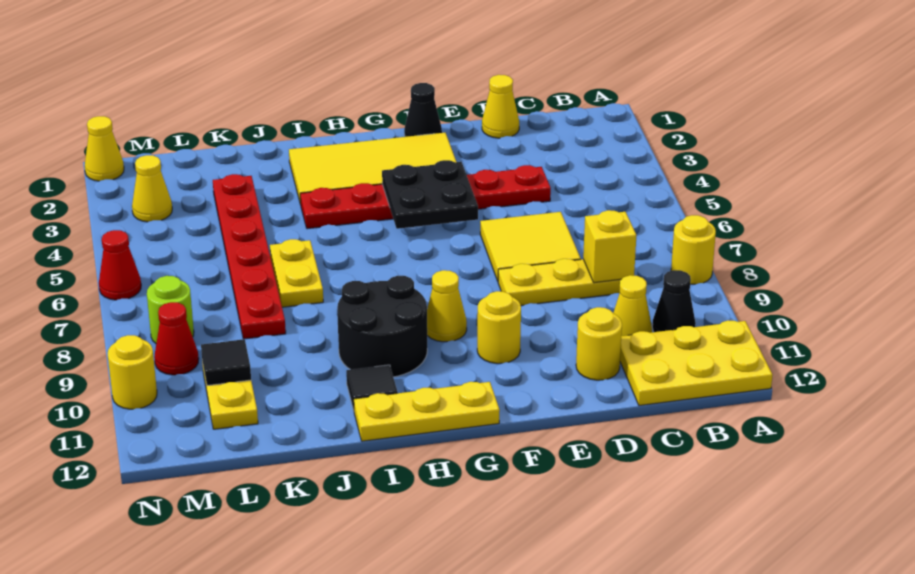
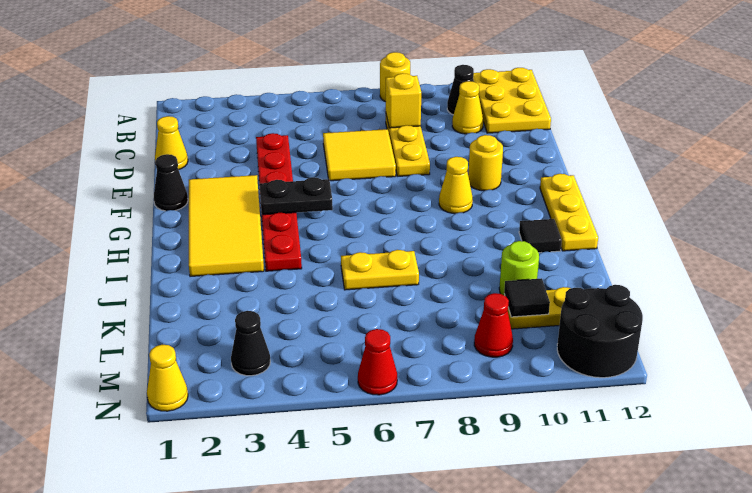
yellow 1x1 round brick [576,307,622,380] -> none
black 2x2 plate [382,160,478,229] -> black 1x2 plate [260,178,333,215]
black 2x2 round brick [337,276,427,377] -> black 2x2 round brick moved to [557,285,643,378]
red 1x6 plate [213,174,286,339] -> none
yellow 1x1 cone [132,155,172,222] -> black 1x1 cone [231,311,270,376]
lime 1x1 round brick [147,276,194,343] -> lime 1x1 round brick moved to [499,241,539,295]
yellow 1x1 round brick [108,335,157,409] -> none

